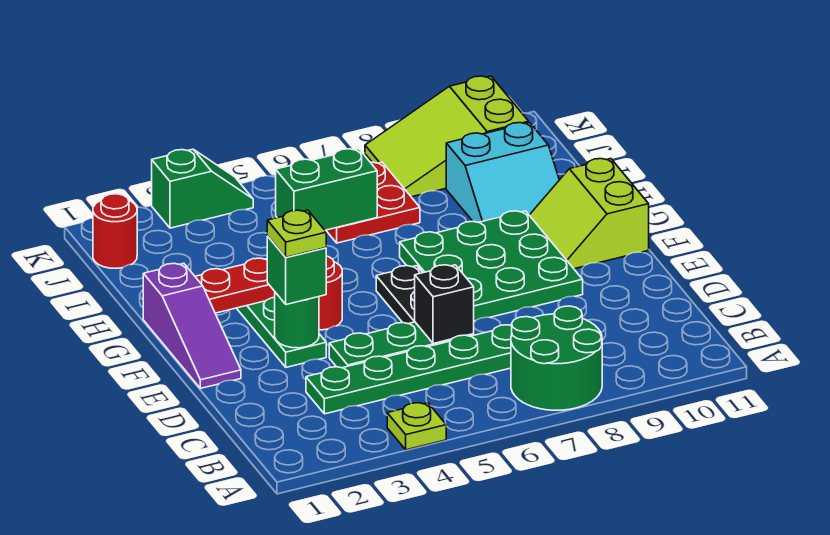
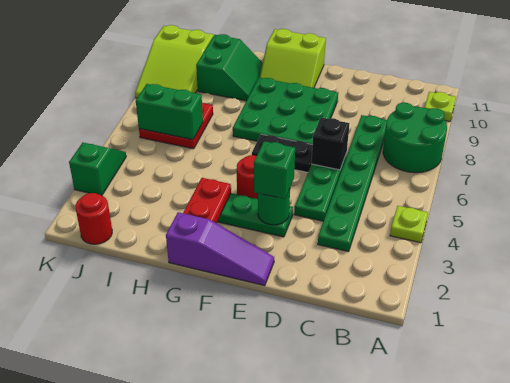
lime 1x1 plate [267,210,326,257] -> lime 1x1 plate moved to [425,92,456,121]
cyan 2x2 slope [446,123,559,222] -> green 2x2 slope [196,34,263,101]
green 1x2 brick [276,149,377,230] -> green 1x2 brick turned to [136,84,203,140]

